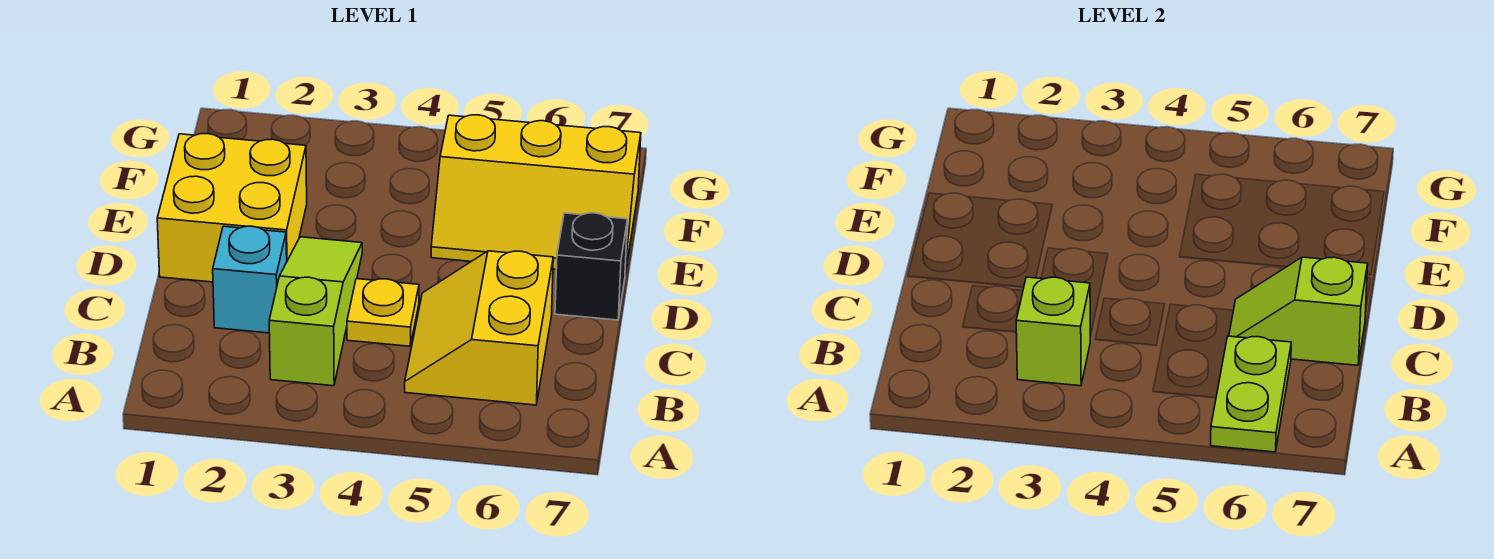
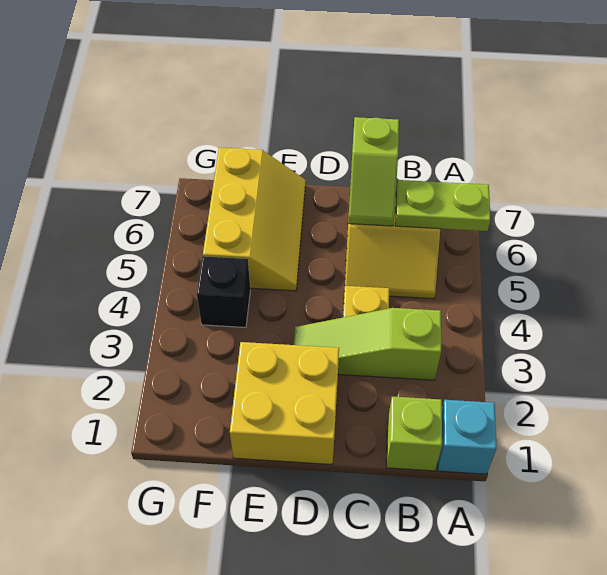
lime 1x1 brick [1016,277,1090,386] -> lime 1x1 brick moved to [386,397,442,471]
cyan 1x1 brick [213,226,287,333] -> cyan 1x1 brick moved to [438,400,497,474]
black 1x1 brick [555,213,627,320] -> black 1x1 brick moved to [197,256,250,327]

